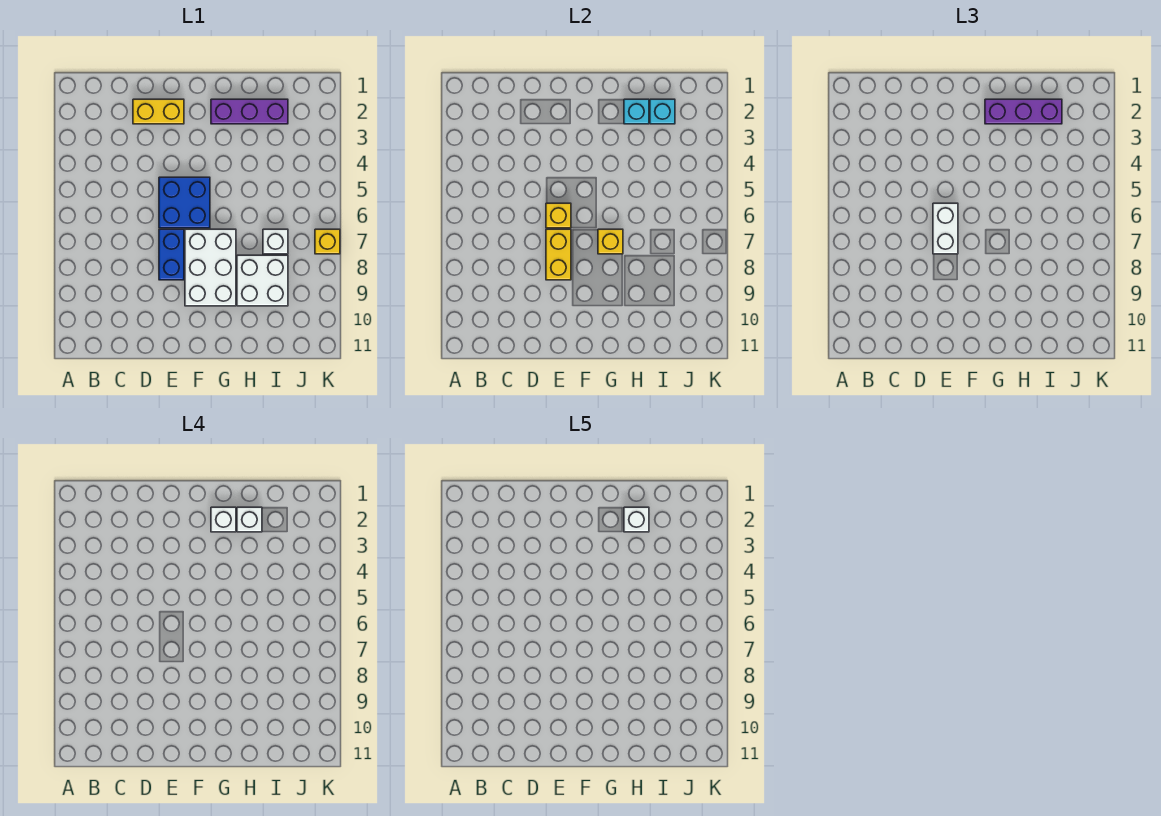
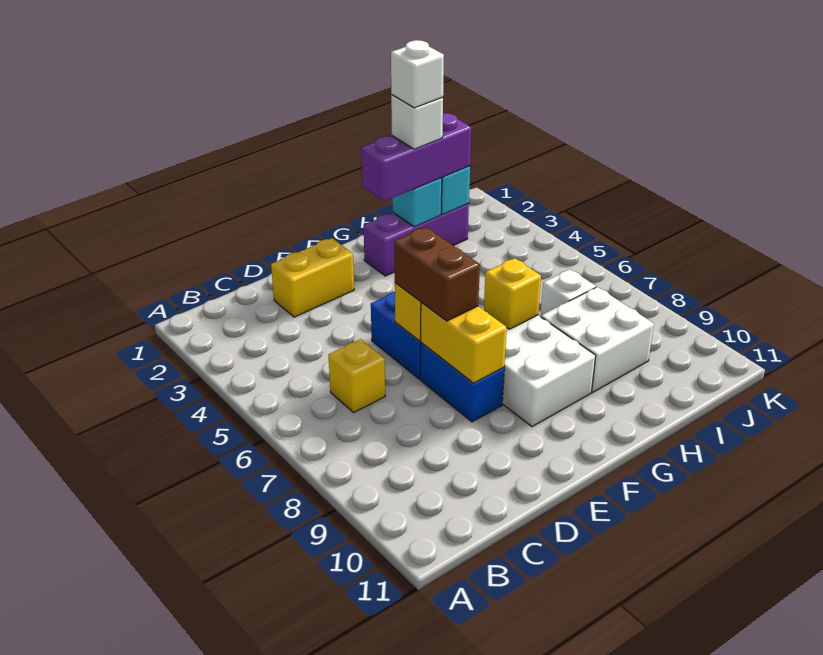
white 1x2 brick [933,203,958,254] -> brown 1x2 brick [394,227,480,321]
white 1x1 brick [211,507,236,532] -> none
yellow 1x1 brick [315,229,340,254] -> yellow 1x1 brick moved to [329,339,385,412]

